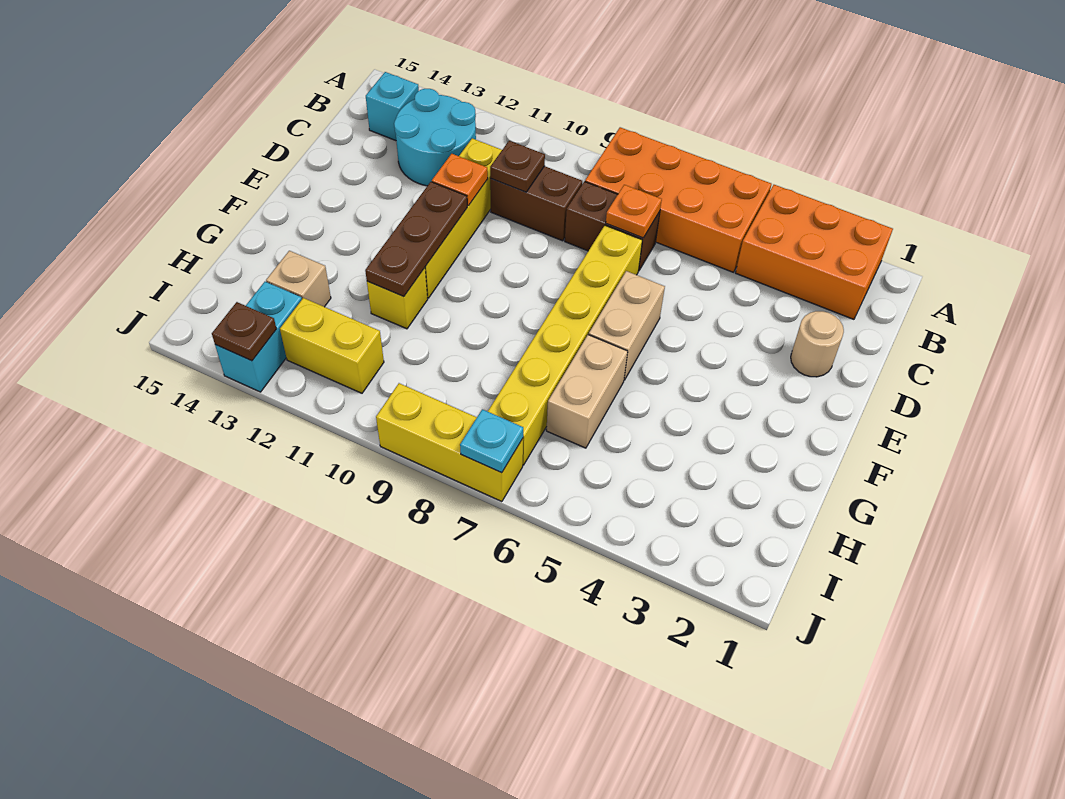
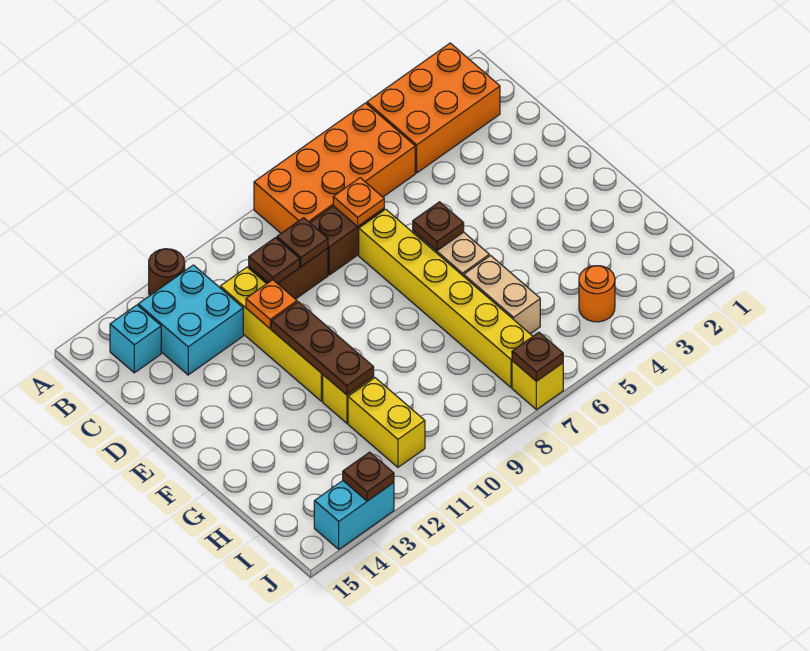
none -> brown 1x1 round brick [149,249,185,295]
cyan 2x2 round brick [394,89,476,186] -> cyan 2x2 brick [138,265,243,375]
none -> brown 1x1 plate [277,218,328,267]
tan 1x1 round brick [791,311,844,377] -> none
none -> brown 1x1 plate [413,202,464,251]
tan 1x1 brick [266,251,331,307] -> none
none -> orange 1x1 round brick [579,266,615,322]
yellow 1x2 brick [280,298,384,393] -> yellow 1x2 brick turned to [348,378,425,467]
cyan 1x2 brick [215,282,302,392] -> cyan 1x2 brick turned to [314,481,394,549]
yellow 1x3 brick [376,383,523,502] -> yellow 1x1 brick [512,361,563,410]
cyan 1x1 plate [460,409,523,473] -> brown 1x1 plate [512,332,563,381]

